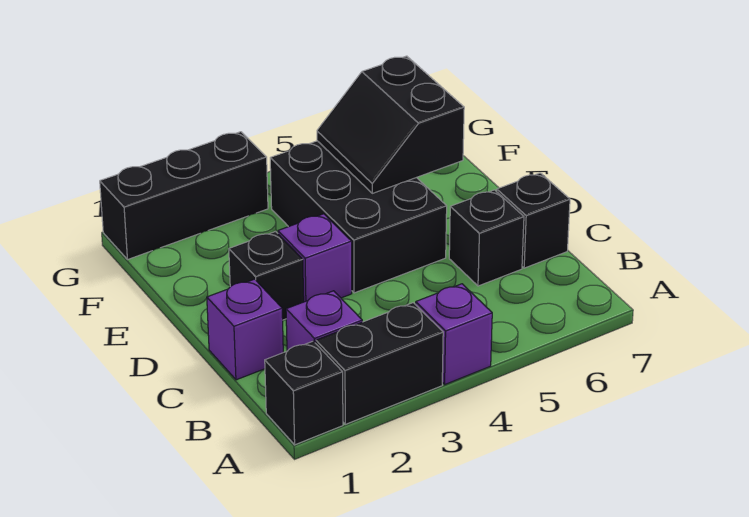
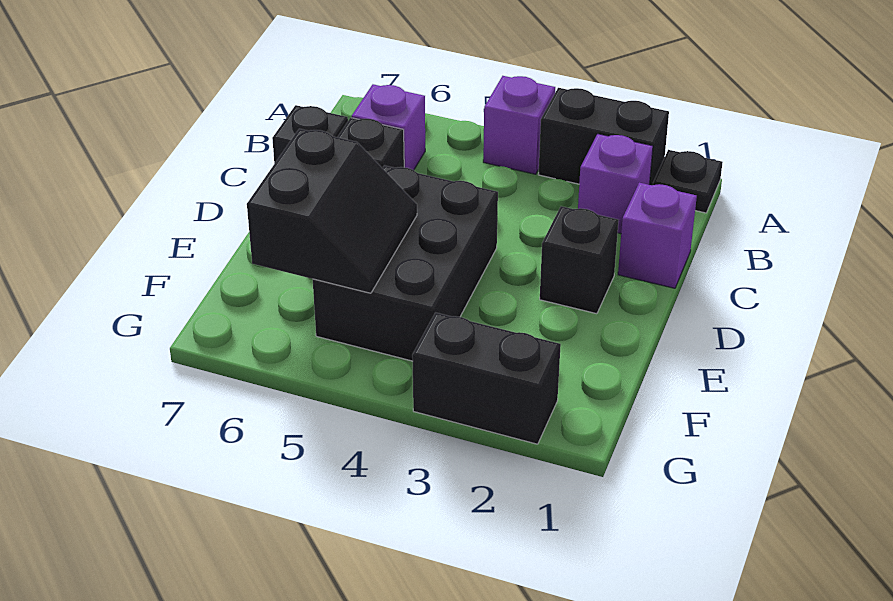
black 1x1 brick [265,341,343,445] -> black 1x1 plate [653,150,723,213]
purple 1x1 brick [278,214,352,302] -> purple 1x1 brick moved to [352,84,425,170]
black 1x3 brick [100,132,268,259] -> black 1x2 brick [412,313,561,444]

